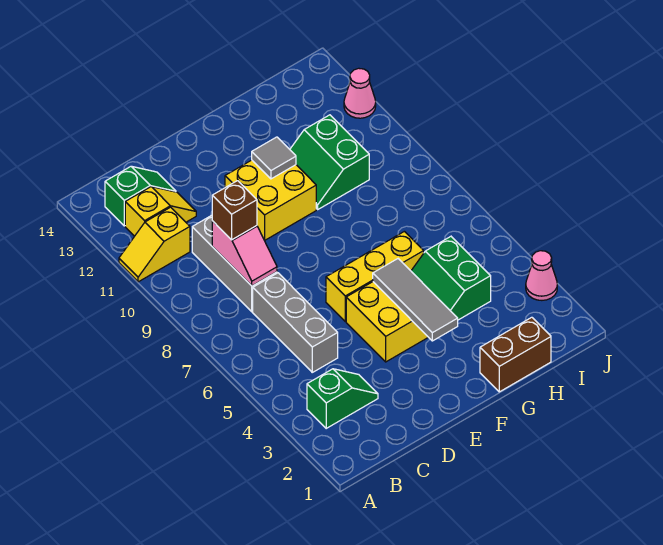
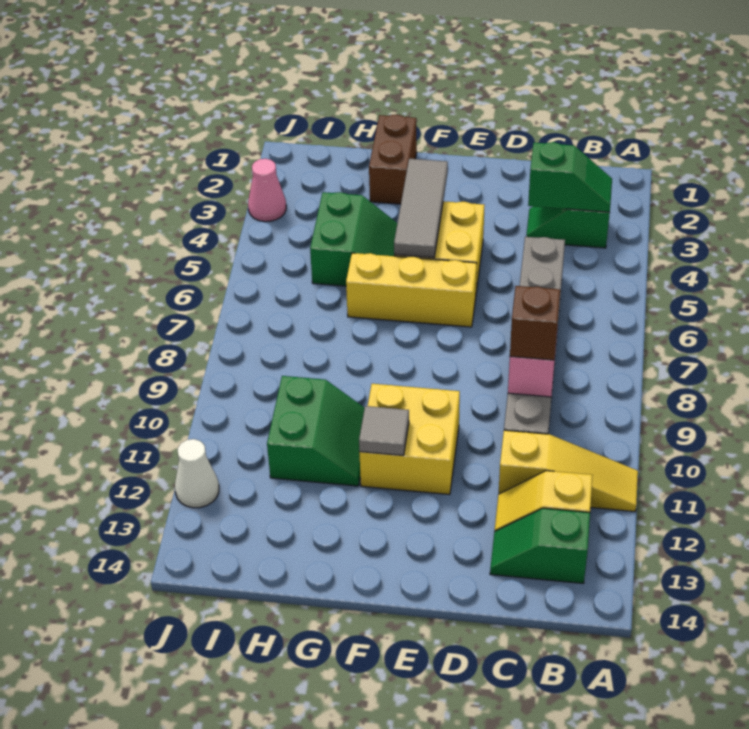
yellow 1x2 slope [119,207,190,282] -> yellow 1x3 slope [499,430,638,512]
none -> green 1x2 slope [528,142,612,212]
brown 1x2 brick [480,317,551,392] -> brown 1x2 brick turned to [369,114,417,204]
pink 1x1 cone [344,68,376,118] -> white 1x1 cone [175,439,219,508]

